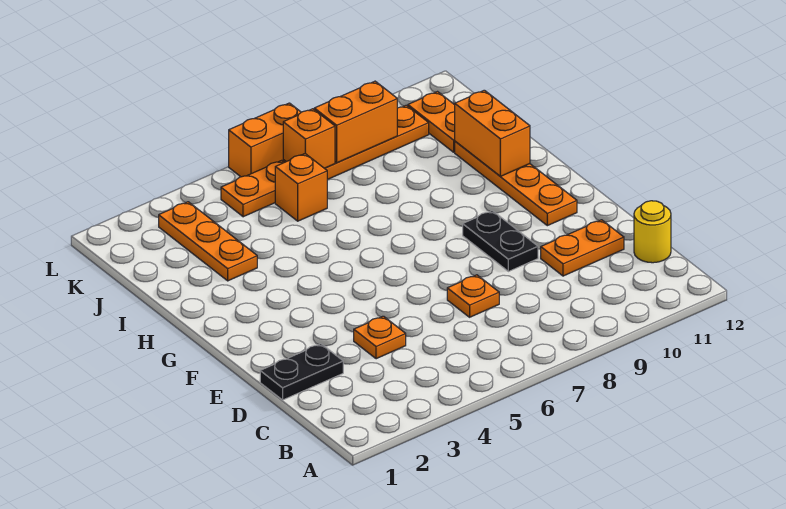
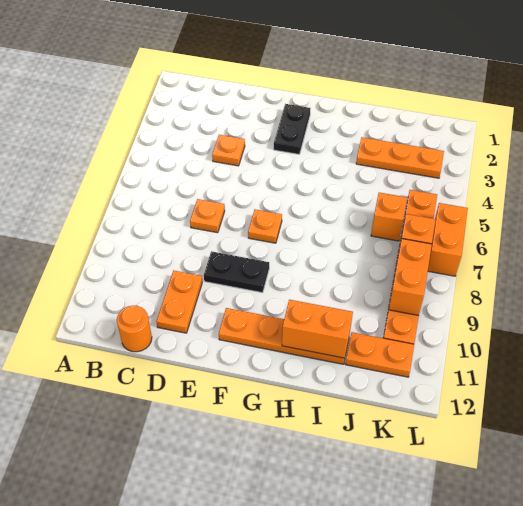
yellow 1x1 round brick [634,201,671,263] -> orange 1x1 round brick [117,306,152,352]
black 1x2 plate [260,344,343,400] -> black 1x2 plate moved to [274,104,310,154]
none -> orange 1x1 plate [248,209,282,243]

